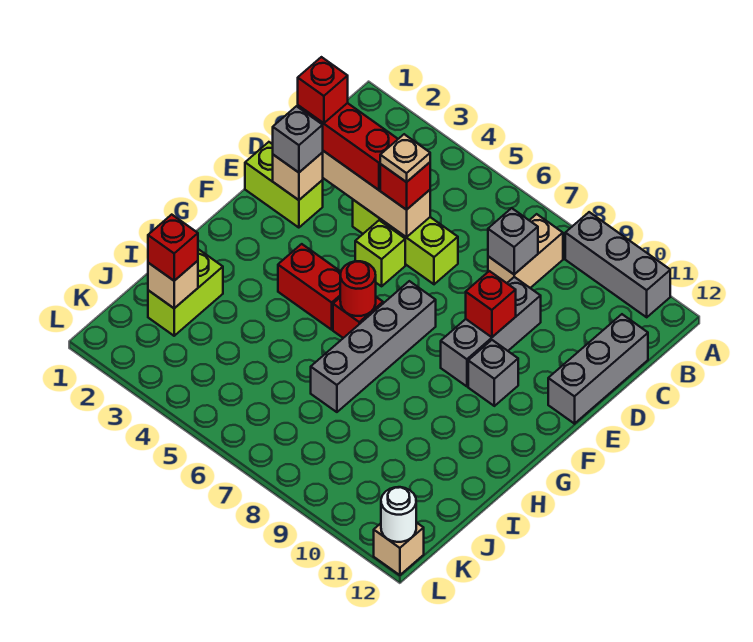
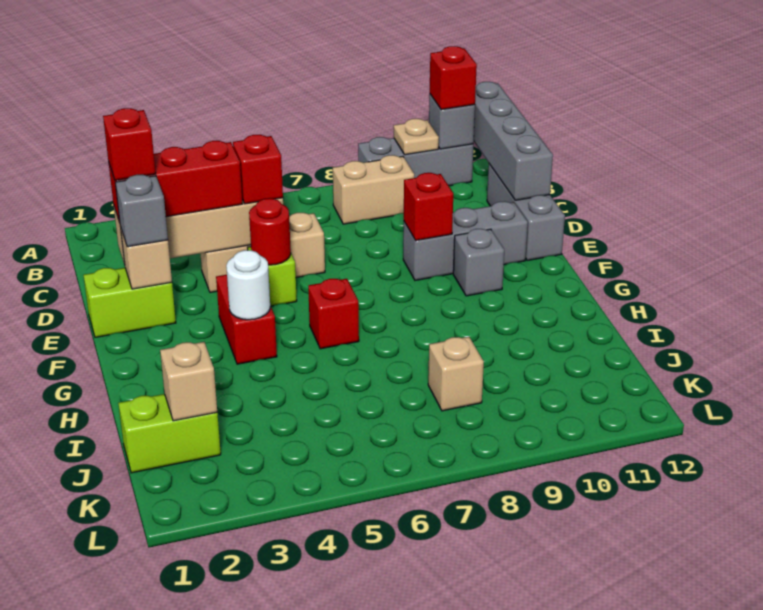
tan 1x2 brick [488,214,563,288] -> tan 1x2 brick turned to [333,155,414,224]
grey 1x1 brick [488,208,538,274] -> grey 1x1 brick moved to [429,95,475,149]
lime 1x3 brick [353,200,458,284] -> tan 1x3 brick [200,213,325,293]
tan 1x1 plate [380,134,430,182] -> tan 1x1 plate moved to [394,119,439,155]
grey 1x3 brick [441,277,541,386] -> grey 1x3 brick turned to [403,201,528,280]
grey 1x4 brick [311,281,436,412] -> grey 1x4 brick moved to [474,82,553,200]
red 1x2 brick [278,244,341,330] -> red 1x2 brick turned to [216,275,277,364]
red 1x1 round brick [340,261,376,316] -> red 1x1 round brick moved to [249,198,291,265]
lime 1x2 brick [148,249,223,336] -> lime 1x2 brick turned to [118,394,221,473]
red 1x1 brick [148,215,198,281] -> red 1x1 brick moved to [430,46,477,110]
tan 1x1 brick [374,522,424,575] -> tan 1x1 brick moved to [428,337,484,411]
white 1x1 round brick [381,487,416,542] -> white 1x1 round brick moved to [226,250,270,320]

